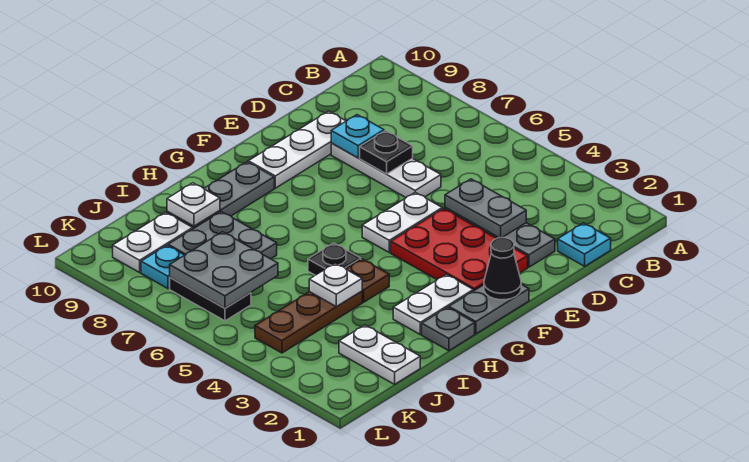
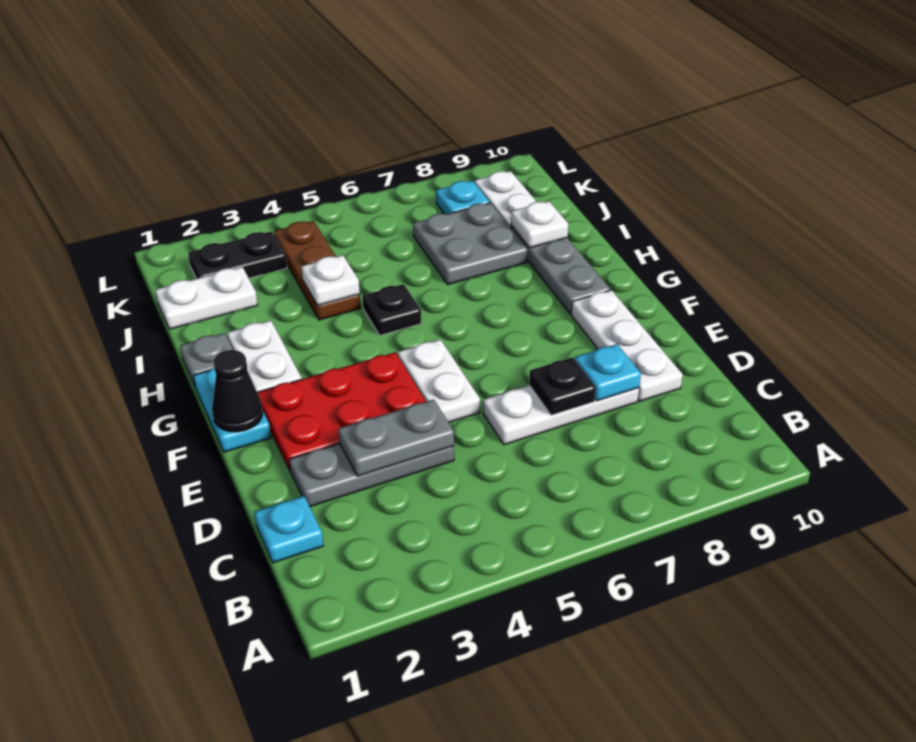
grey 1x2 plate [449,285,529,334] -> cyan 1x2 plate [193,368,271,452]
brown 1x1 plate [346,259,389,302] -> none
grey 2x2 plate [170,232,278,308] -> none
black 1x2 plate [170,277,251,321] -> black 1x2 plate moved to [188,231,287,279]

